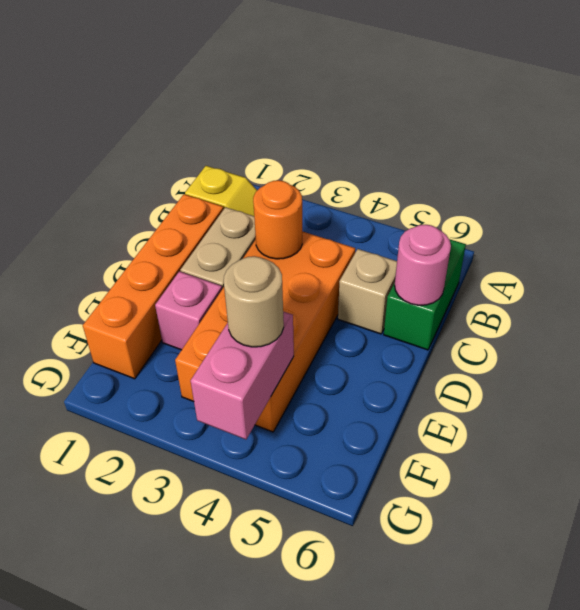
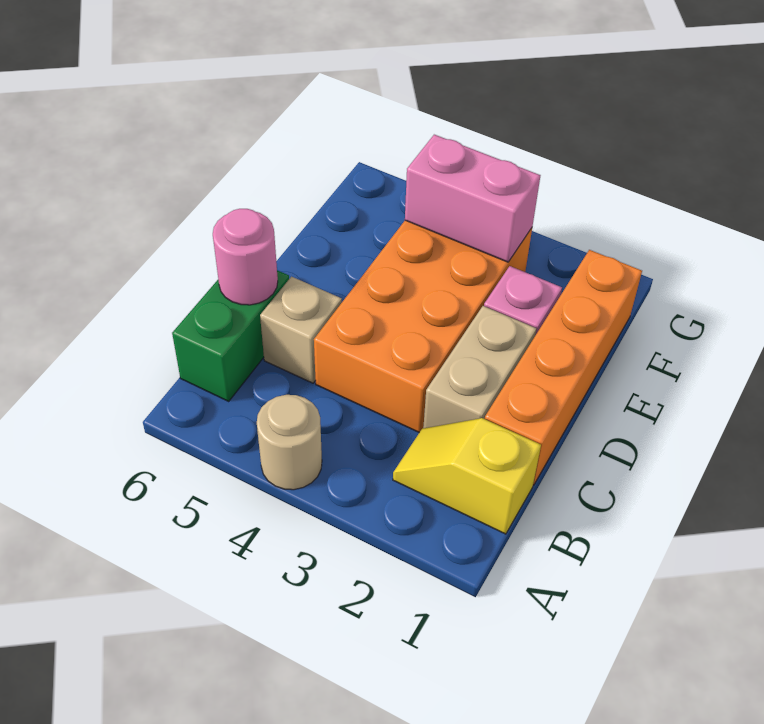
orange 1x1 round brick [253,180,302,259] -> none
pink 1x2 brick [191,311,294,439] -> pink 1x2 brick turned to [405,135,540,262]
tan 1x1 round brick [224,256,284,347] -> tan 1x1 round brick moved to [257,395,322,490]

